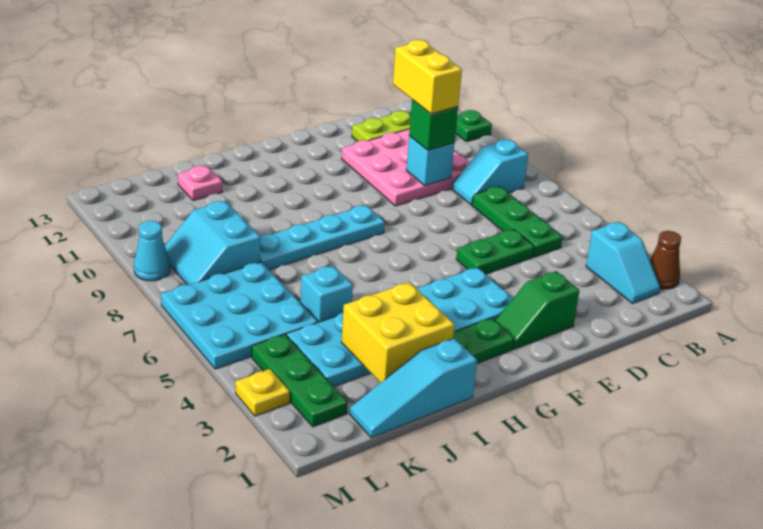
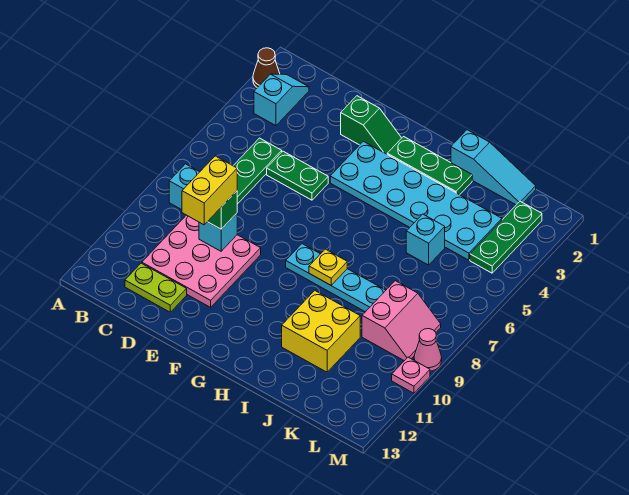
green 1x1 plate [456,110,492,142] -> none
yellow 2x2 brick [342,282,455,383] -> yellow 2x2 brick moved to [282,291,360,372]
pink 1x1 plate [178,166,222,201] -> pink 1x1 plate moved to [392,357,430,393]
cyan 3x3 plate [161,262,318,369] -> none
cyan 2x2 slope [165,201,260,285] -> pink 2x2 slope [362,281,441,361]
yellow 1x1 plate [236,369,290,416] -> yellow 1x1 plate moved to [309,249,347,285]
cyan 1x1 cone [134,221,170,281] -> pink 1x1 cone [414,329,442,371]

